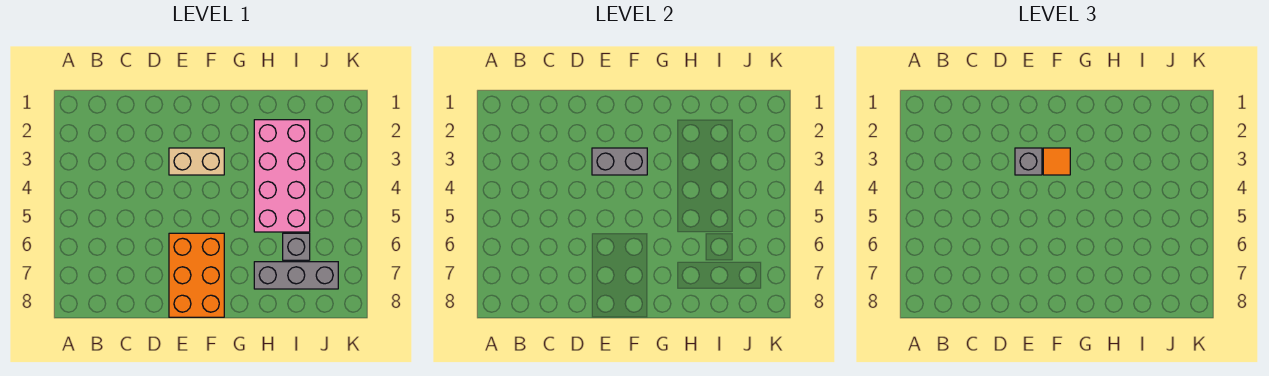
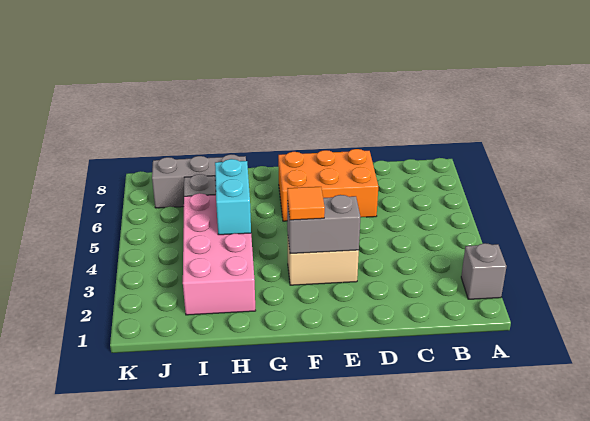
grey 1x1 brick [1015,148,1042,175] -> grey 1x1 brick moved to [461,243,507,299]
orange 2x3 brick [169,233,224,317] -> orange 2x3 brick turned to [278,149,378,221]
none -> cyan 1x2 brick [215,159,251,235]

